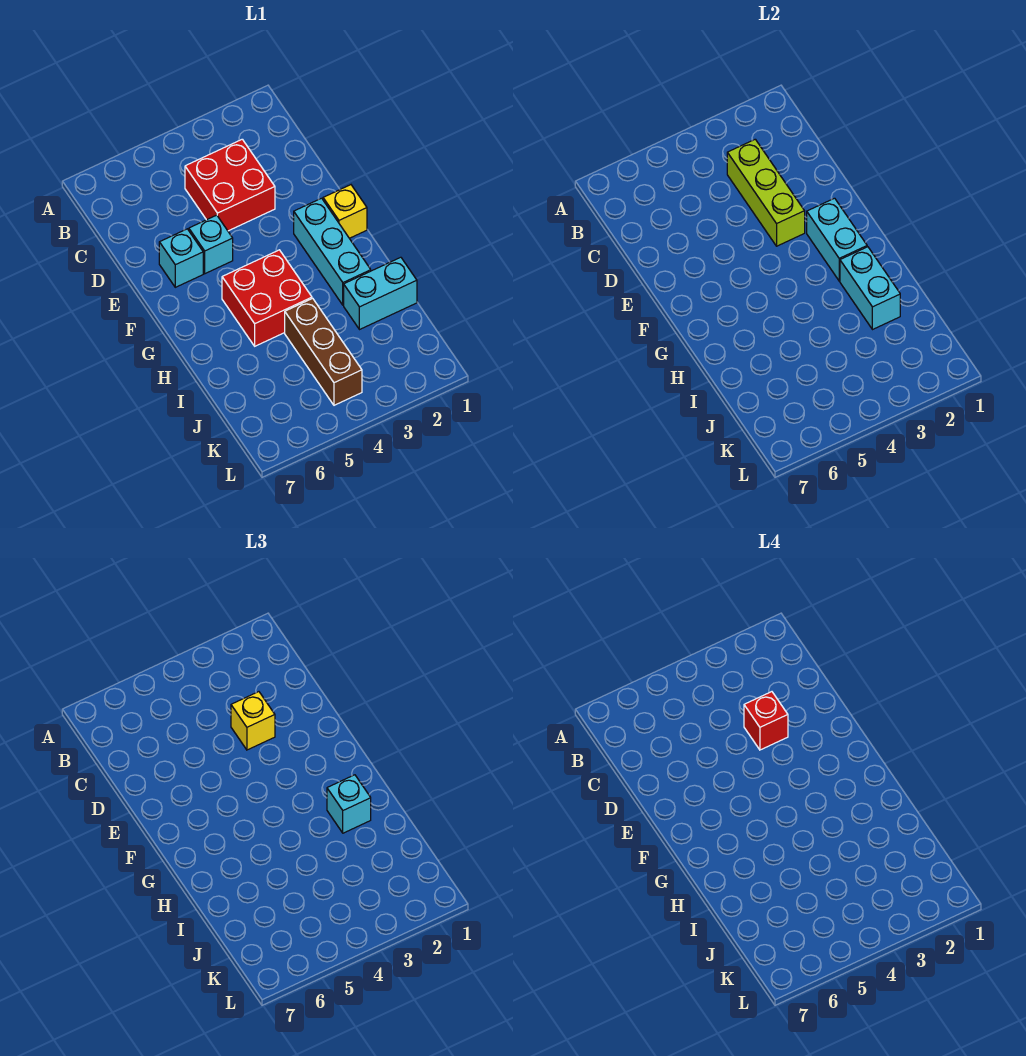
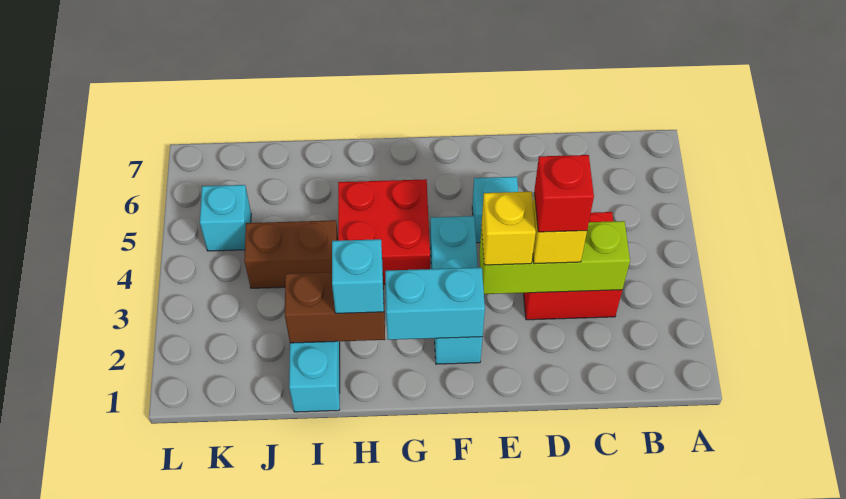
cyan 1x1 brick [159,229,203,287] -> cyan 1x1 brick moved to [200,185,251,251]
yellow 1x1 brick [323,185,367,238] -> yellow 1x1 brick moved to [481,192,536,265]
cyan 1x3 brick [294,198,371,305] -> cyan 1x3 brick turned to [430,216,482,364]
cyan 1x2 brick [840,247,900,330] -> brown 1x2 brick [285,272,385,343]
brown 1x3 brick [285,298,362,405] -> brown 1x2 brick [244,220,338,288]

